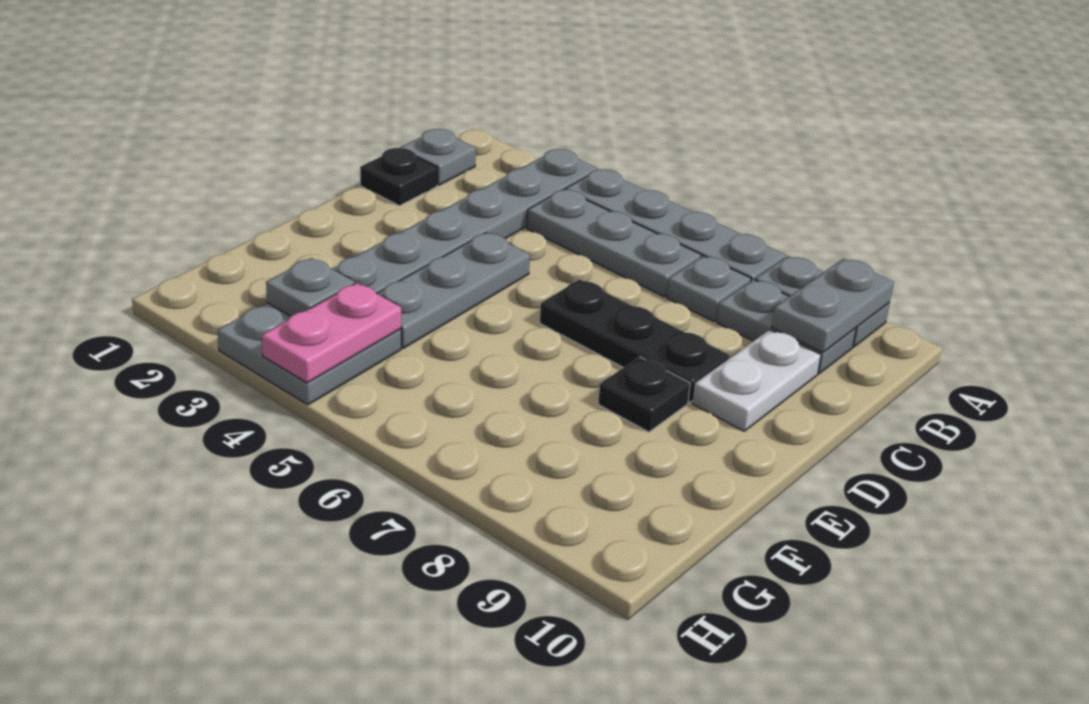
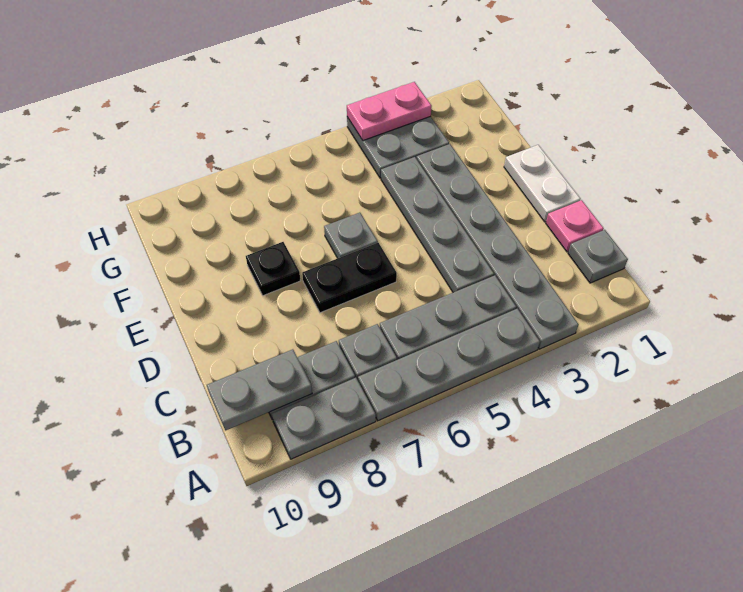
grey 1x2 plate [772,259,894,353] -> grey 1x2 plate turned to [207,349,312,431]
black 1x1 plate [360,148,438,206] -> pink 1x1 plate [546,200,604,252]
white 1x2 plate [692,330,821,431] -> white 1x2 plate moved to [504,145,581,222]
grey 1x3 plate [377,233,530,348] -> grey 1x4 plate [381,157,494,292]
black 1x3 plate [540,279,730,402] -> black 1x2 plate [302,243,397,313]
grey 1x1 plate [266,258,355,316] -> grey 1x1 plate moved to [324,213,378,258]
pink 1x2 plate [262,283,401,383] -> pink 1x2 plate turned to [347,82,432,141]

